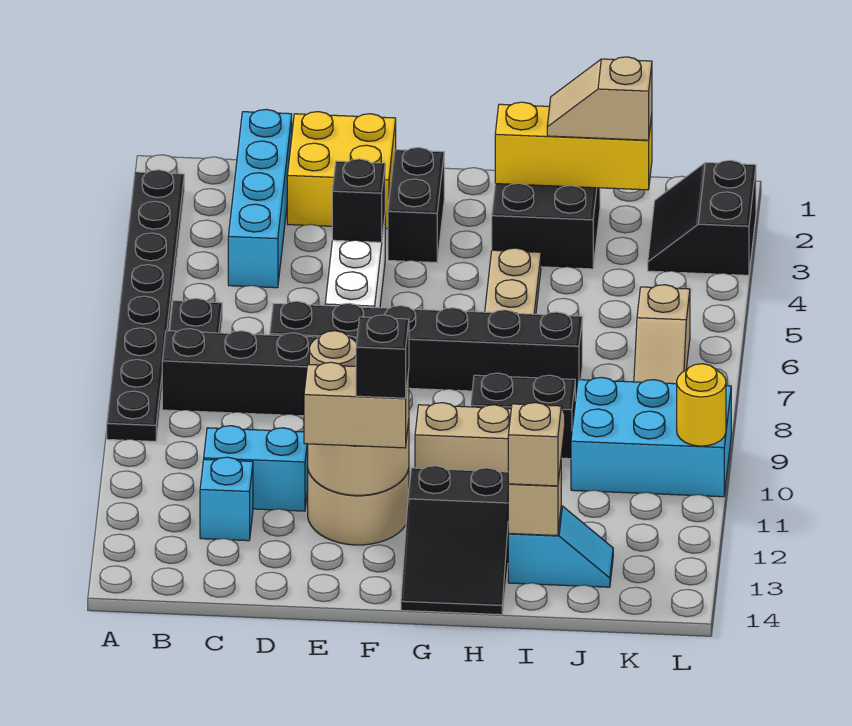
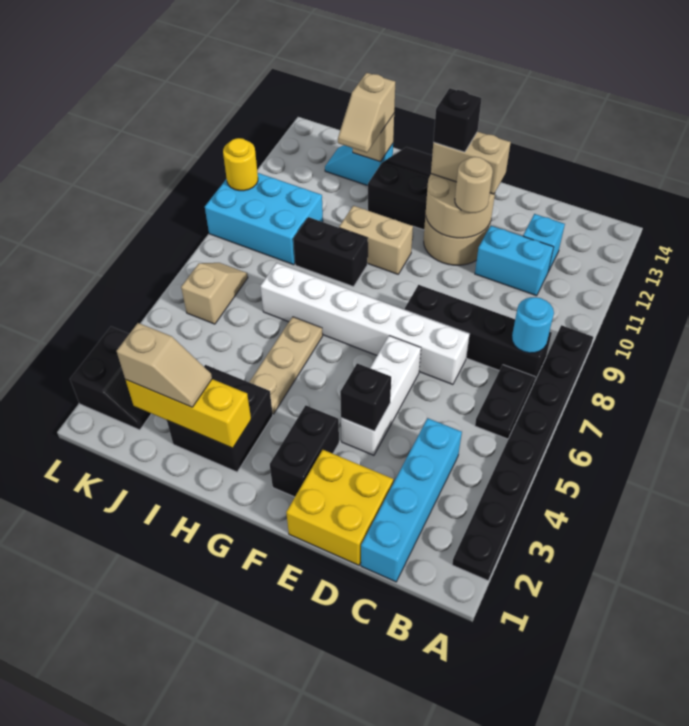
none -> cyan 1x1 round brick [512,297,554,353]
black 1x6 brick [270,301,582,395] -> white 1x6 brick [260,263,469,385]

